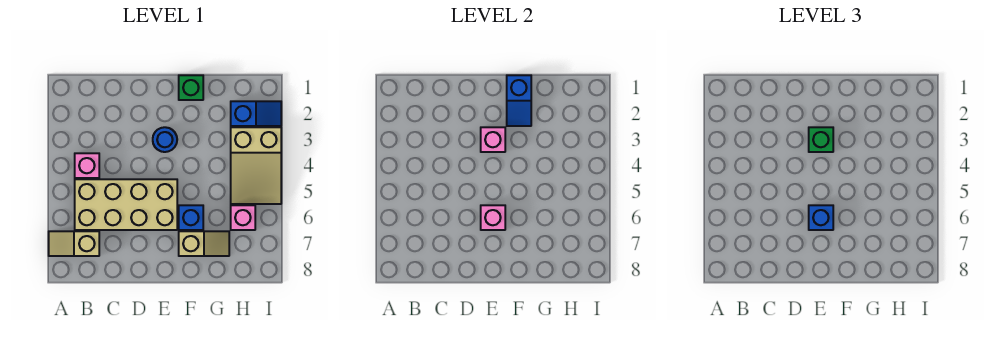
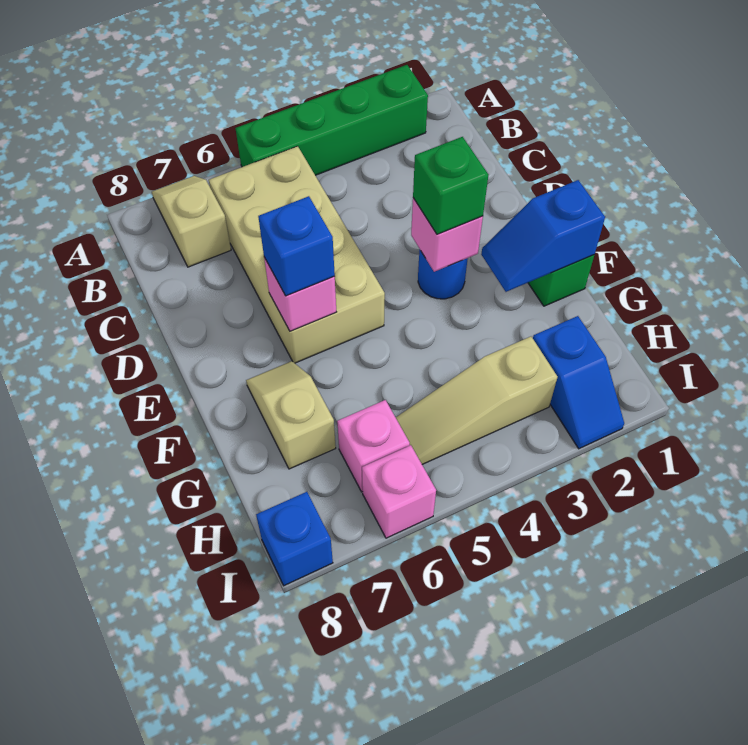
none -> green 1x4 brick [235,65,428,175]
pink 1x1 brick [75,153,99,178] -> pink 1x1 brick moved to [362,445,436,538]
blue 1x1 brick [179,205,203,230] -> blue 1x1 brick moved to [256,492,333,586]
tan 1x2 slope [179,231,229,256] -> tan 1x2 slope turned to [246,361,336,469]
tan 2x3 slope [231,127,281,204] -> tan 1x3 slope [396,337,558,464]

